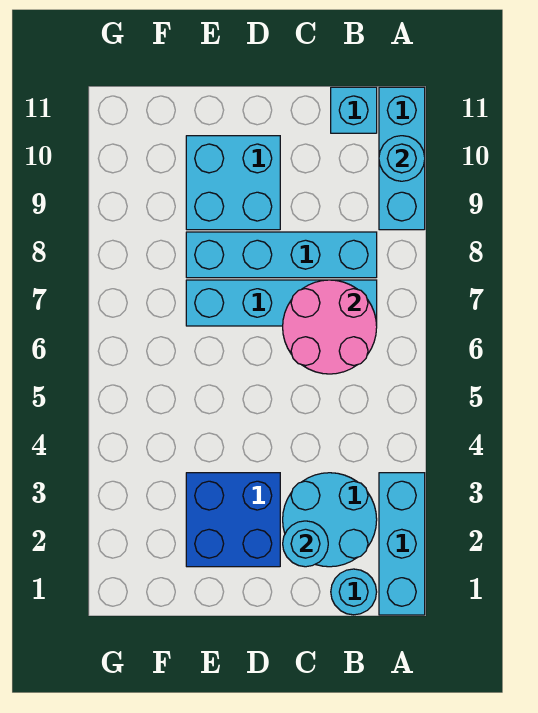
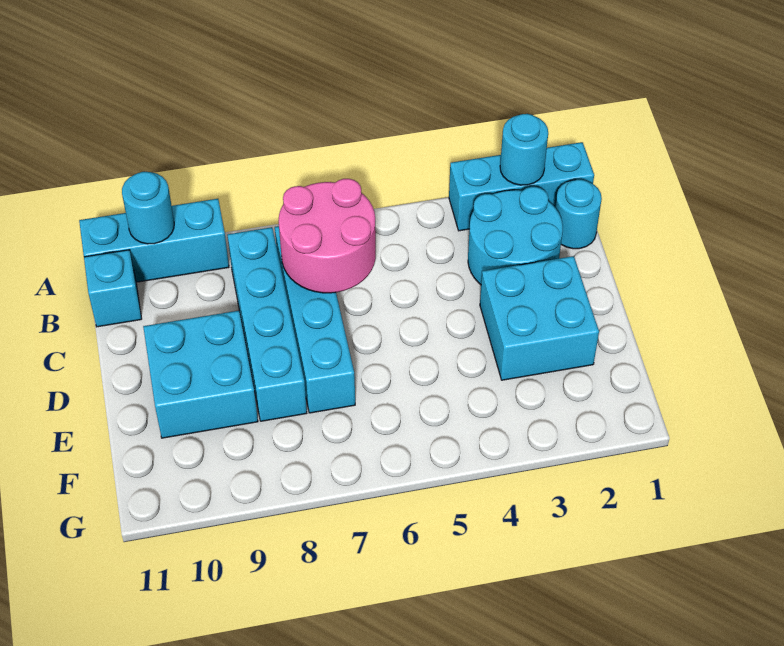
cyan 1x1 round brick [283,521,328,567] -> cyan 1x1 round brick moved to [500,114,548,185]
blue 2x2 brick [186,473,280,567] -> cyan 2x2 brick [480,256,599,380]

